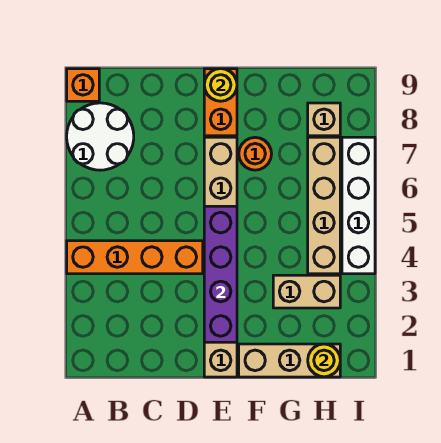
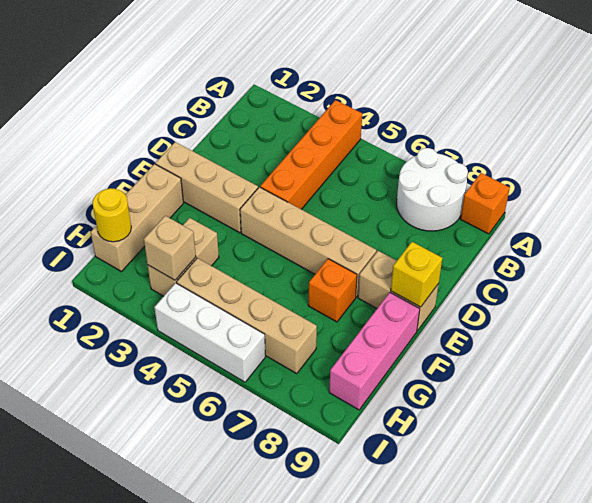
purple 1x4 brick [204,206,237,342] -> none
orange 1x2 brick [204,69,237,136] -> tan 1x2 brick [358,251,439,331]
yellow 1x1 round brick [204,69,237,101] -> yellow 1x1 brick [391,242,442,307]
orange 1x1 round brick [239,137,272,170] -> orange 1x1 brick [308,259,357,322]
none -> pink 1x3 brick [329,293,420,410]
tan 1x1 brick [308,103,340,136] -> tan 1x1 brick moved to [144,216,196,280]
white 1x4 brick [342,137,375,274] -> white 1x3 brick [154,283,265,382]

